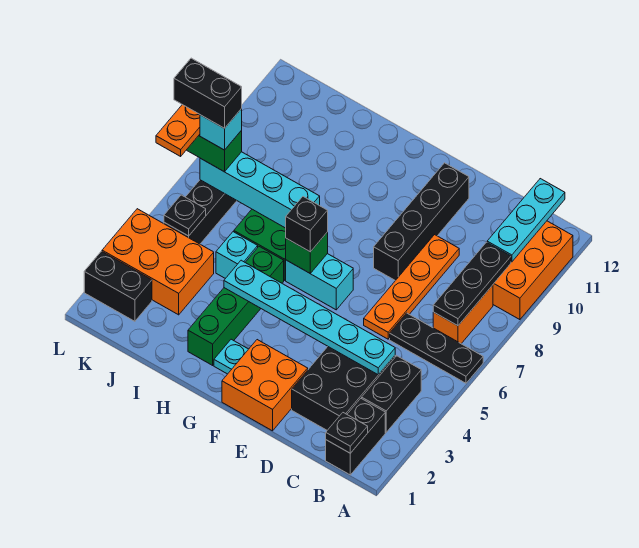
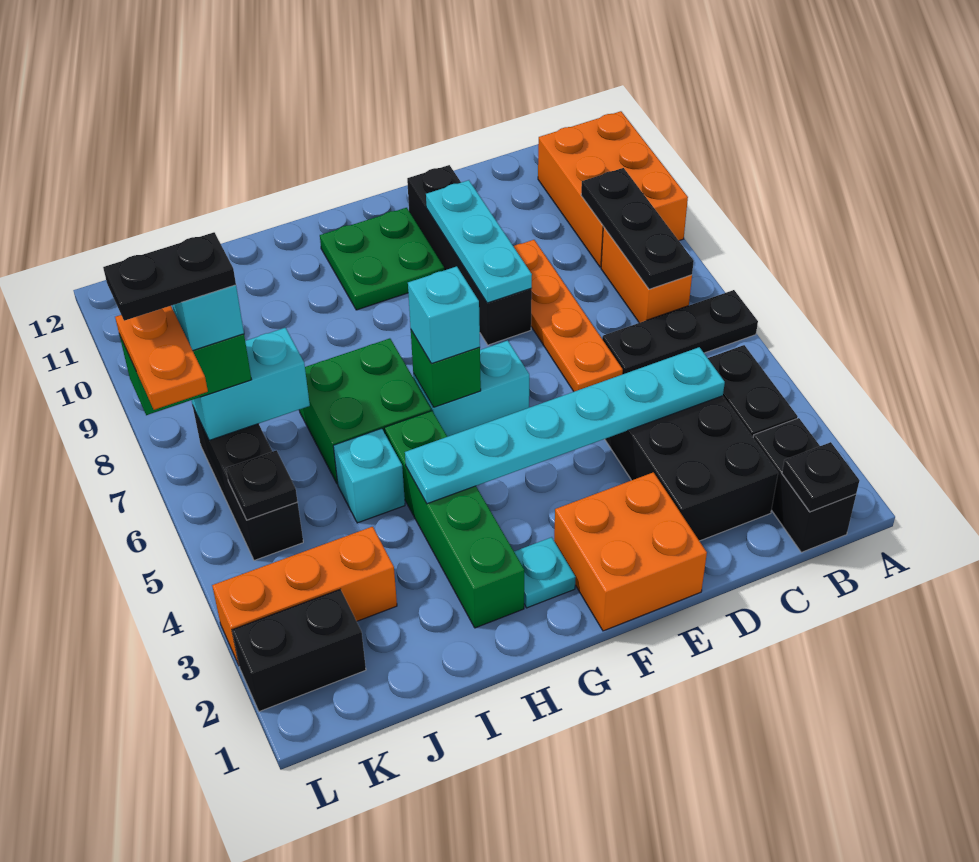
cyan 1x3 plate [487,179,565,262] -> cyan 1x3 plate moved to [426,180,532,303]
none -> green 2x2 plate [320,208,444,310]
black 1x1 brick [286,197,328,252] -> cyan 1x1 brick [408,266,480,364]
cyan 1x4 brick [200,152,320,228] -> cyan 1x2 brick [192,328,310,440]
orange 2x3 brick [102,209,214,315] -> orange 1x3 brick [212,527,397,665]
black 1x2 brick [174,58,242,128] -> black 1x2 plate [103,232,236,321]

